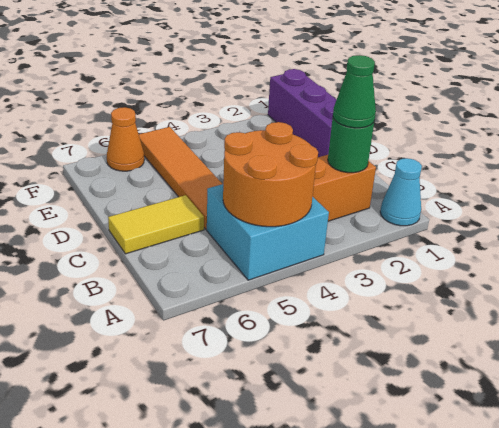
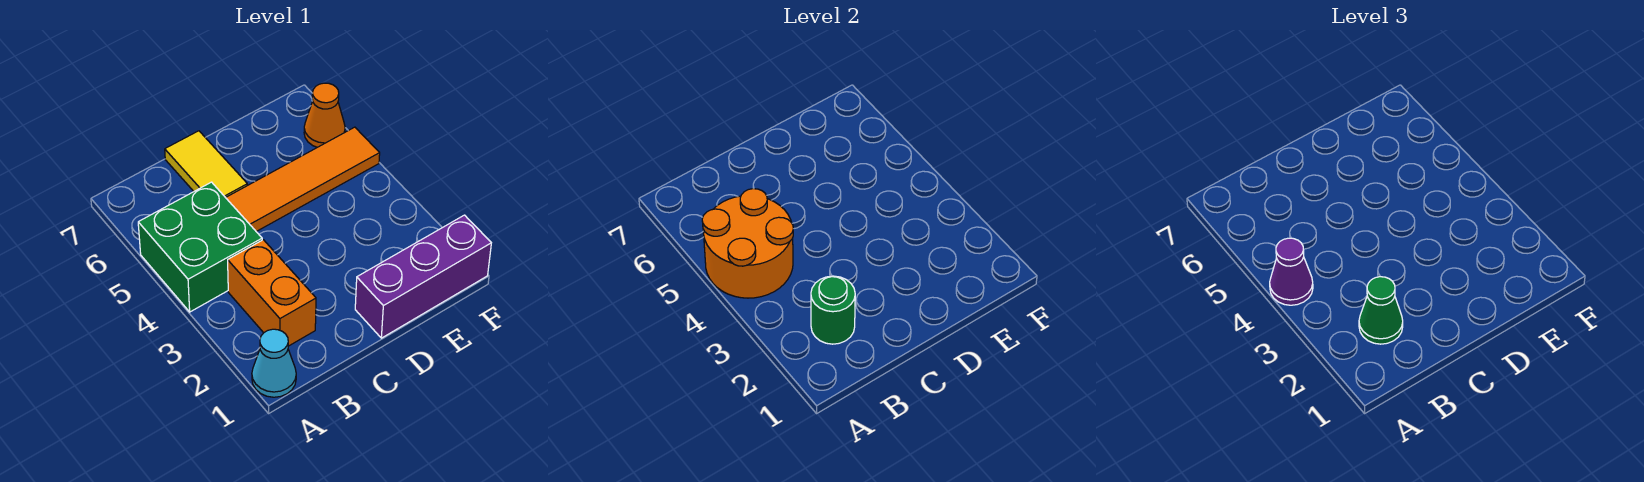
cyan 2x2 brick [207,184,329,280] -> green 2x2 brick [138,182,262,312]
none -> purple 1x1 cone [1270,238,1313,305]

